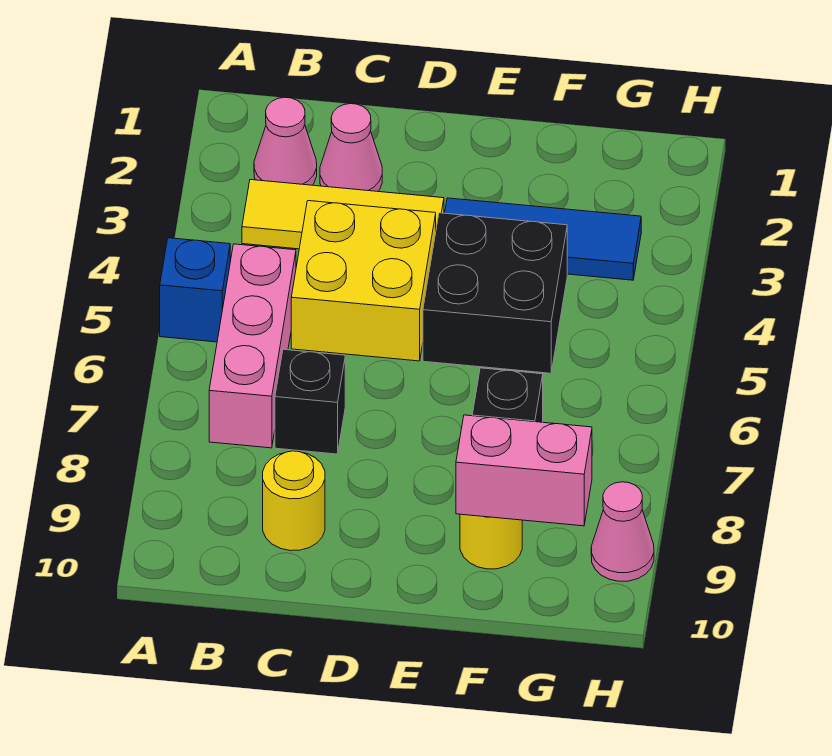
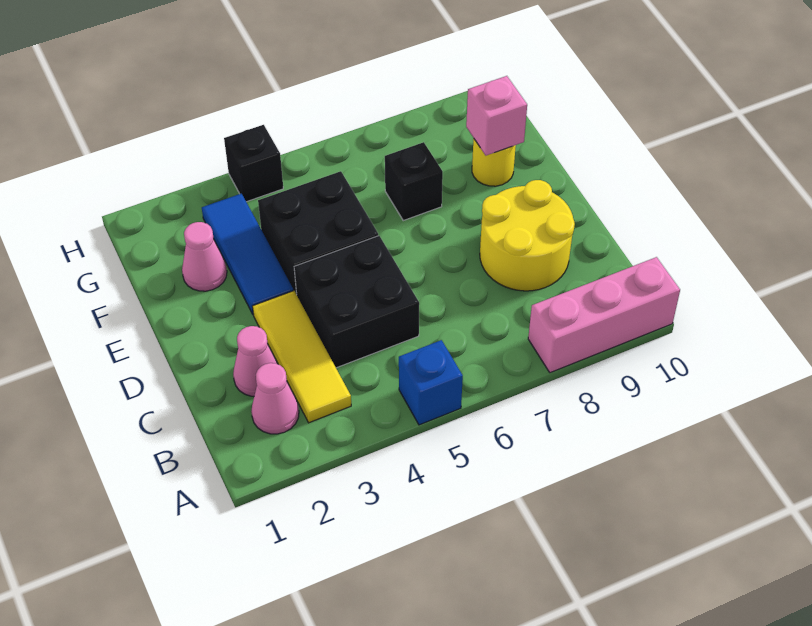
pink 1x3 brick [209,244,296,448] -> pink 1x3 brick moved to [528,257,680,373]
yellow 2x2 brick [291,201,436,361] -> black 2x2 brick [294,236,419,368]
black 1x1 brick [275,349,345,454] -> black 1x1 brick moved to [224,125,283,202]
yellow 1x1 round brick [263,451,325,551] -> yellow 2x2 round brick [480,180,575,291]
pink 1x2 brick [456,415,592,526] -> pink 1x1 brick [466,76,527,155]
pink 1x1 cone [591,482,654,581] -> pink 1x1 cone moved to [182,222,227,291]

